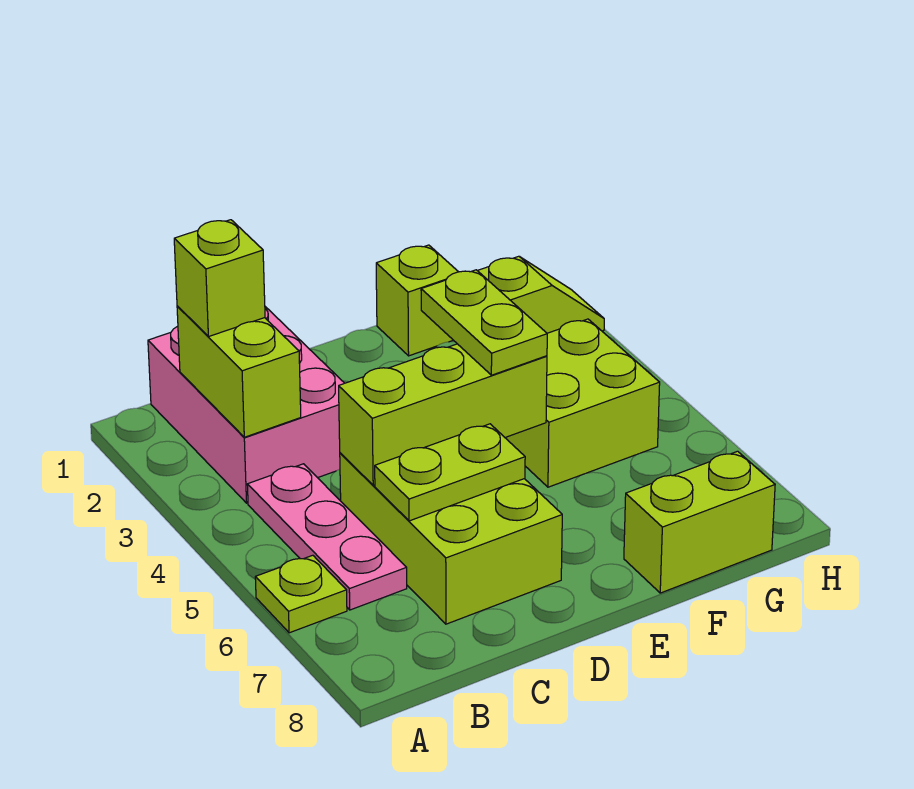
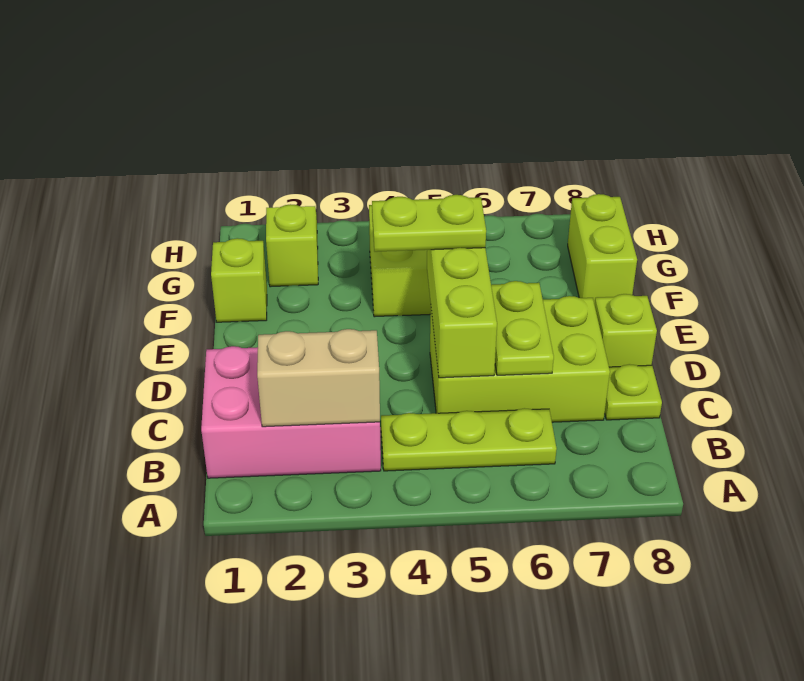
lime 1x1 plate [255,555,347,633] -> lime 1x1 plate moved to [605,364,662,420]
lime 1x2 brick [177,306,301,437] -> tan 1x2 brick [257,329,380,427]
lime 1x1 brick [174,220,265,337] -> lime 1x1 brick moved to [595,294,657,367]
pink 1x3 plate [247,464,407,610] -> lime 1x3 plate [381,408,557,471]

